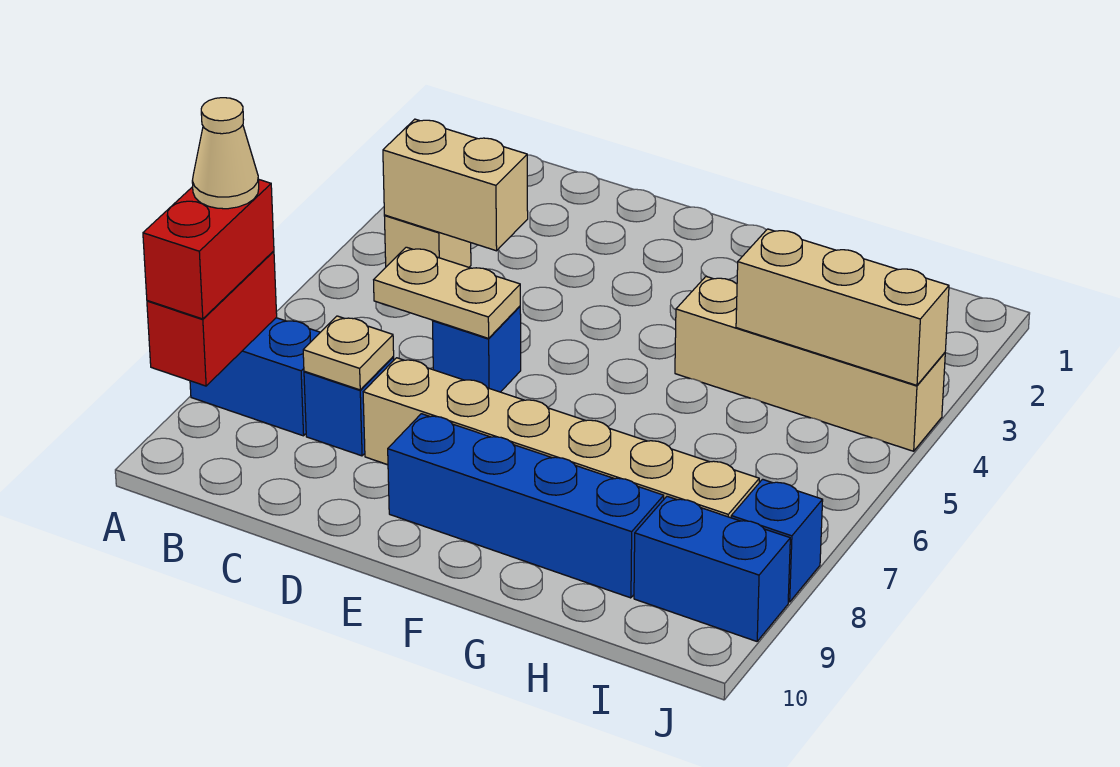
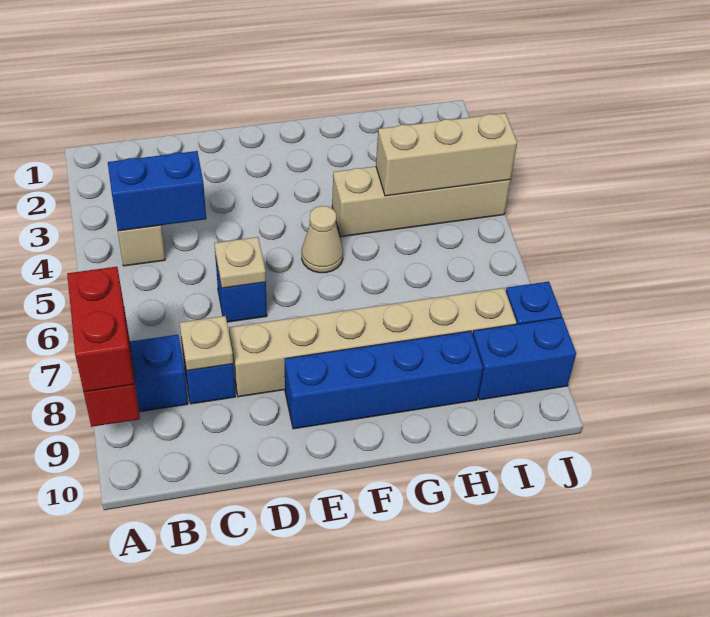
tan 1x1 cone [192,98,259,209] -> tan 1x1 cone moved to [302,206,343,273]
tan 1x2 brick [383,119,528,251] -> blue 1x2 brick [108,151,206,231]
tan 1x2 plate [374,247,520,338] -> tan 1x1 plate [214,237,266,288]

